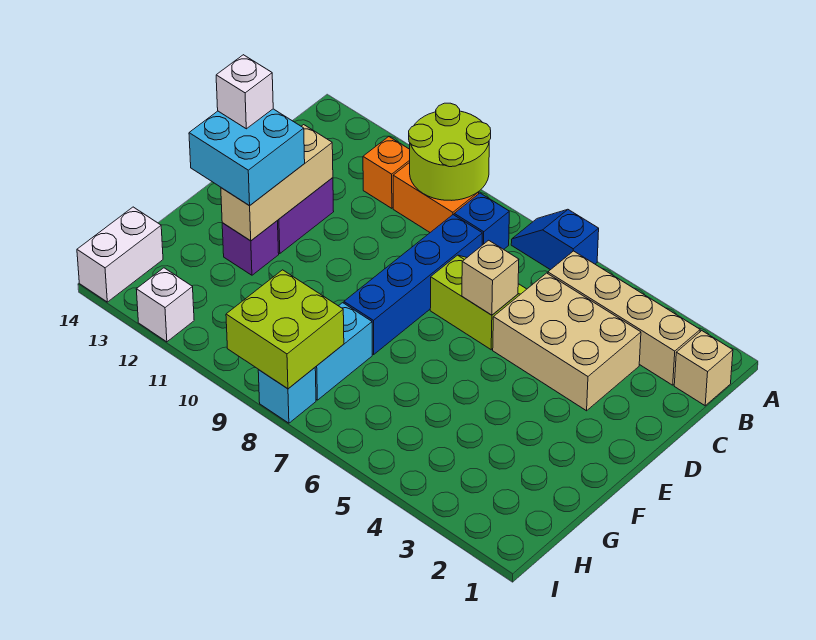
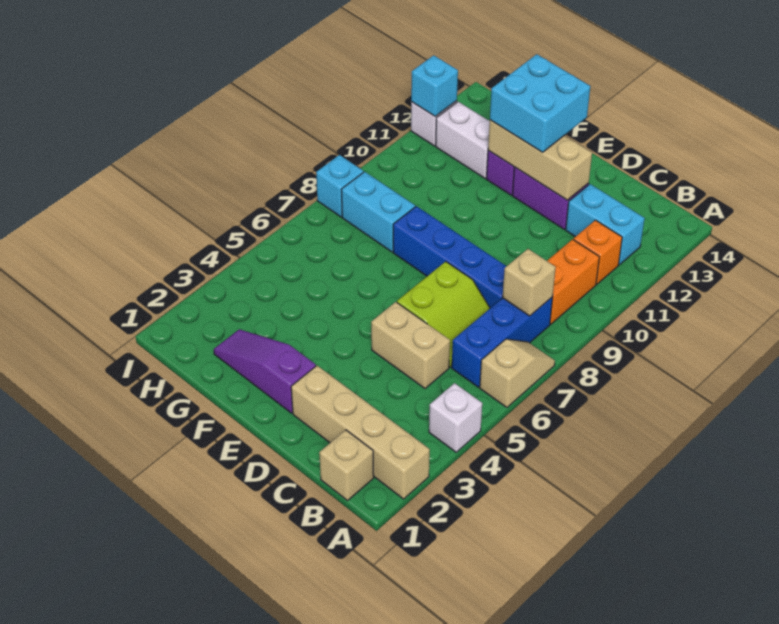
blue 1x2 slope [511,210,599,270] -> tan 1x2 slope [480,339,555,407]
lime 2x2 round brick [409,103,491,200] -> none
tan 1x4 brick [548,251,700,385] -> tan 1x4 brick turned to [291,366,430,499]
blue 1x1 brick [454,193,509,249] -> blue 1x3 brick [452,297,553,387]
none -> cyan 1x2 brick [566,184,645,265]
tan 2x3 brick [493,273,641,411] -> tan 1x2 brick [371,302,450,389]
tan 1x1 brick [462,240,519,315] -> tan 1x1 brick moved to [503,249,556,316]
none -> purple 1x3 slope [214,329,316,413]
white 1x1 brick [216,55,273,129] -> white 1x1 brick moved to [429,383,482,452]
lime 2x2 brick [226,270,344,389] -> none
white 1x2 brick [77,207,163,302] -> white 1x2 brick moved to [436,102,490,178]
none -> cyan 1x1 brick [411,55,458,116]

